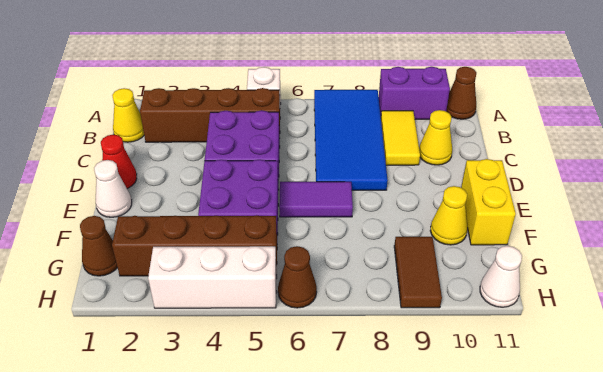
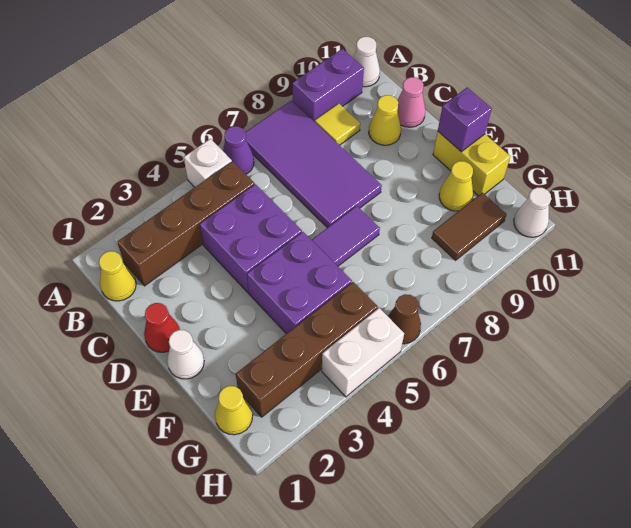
none -> purple 1x1 cone [223,126,254,174]
blue 2x4 tile [314,90,388,190] -> purple 2x4 tile [245,101,382,228]
brown 1x1 cone [446,67,476,119] -> white 1x1 cone [353,37,380,87]
yellow 1x2 tile [381,111,420,165] -> yellow 1x1 tile [315,103,360,145]
none -> pink 1x1 cone [397,77,425,127]
none -> purple 1x1 brick [438,88,492,152]
brown 1x1 cone [80,216,117,276] -> yellow 1x1 cone [215,386,253,435]
brown 1x2 tile [394,237,442,308] -> brown 1x2 tile turned to [432,193,506,260]
white 1x3 brick [148,246,277,308] -> white 1x2 brick [322,308,404,397]

